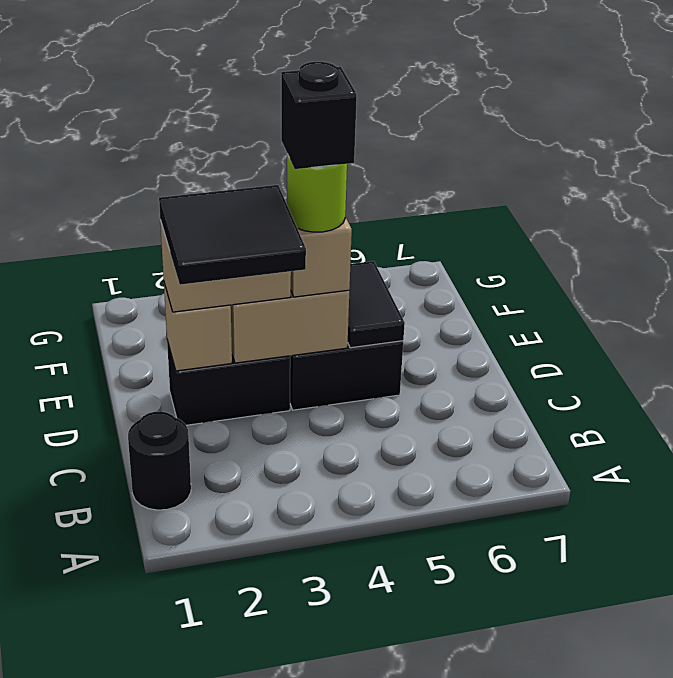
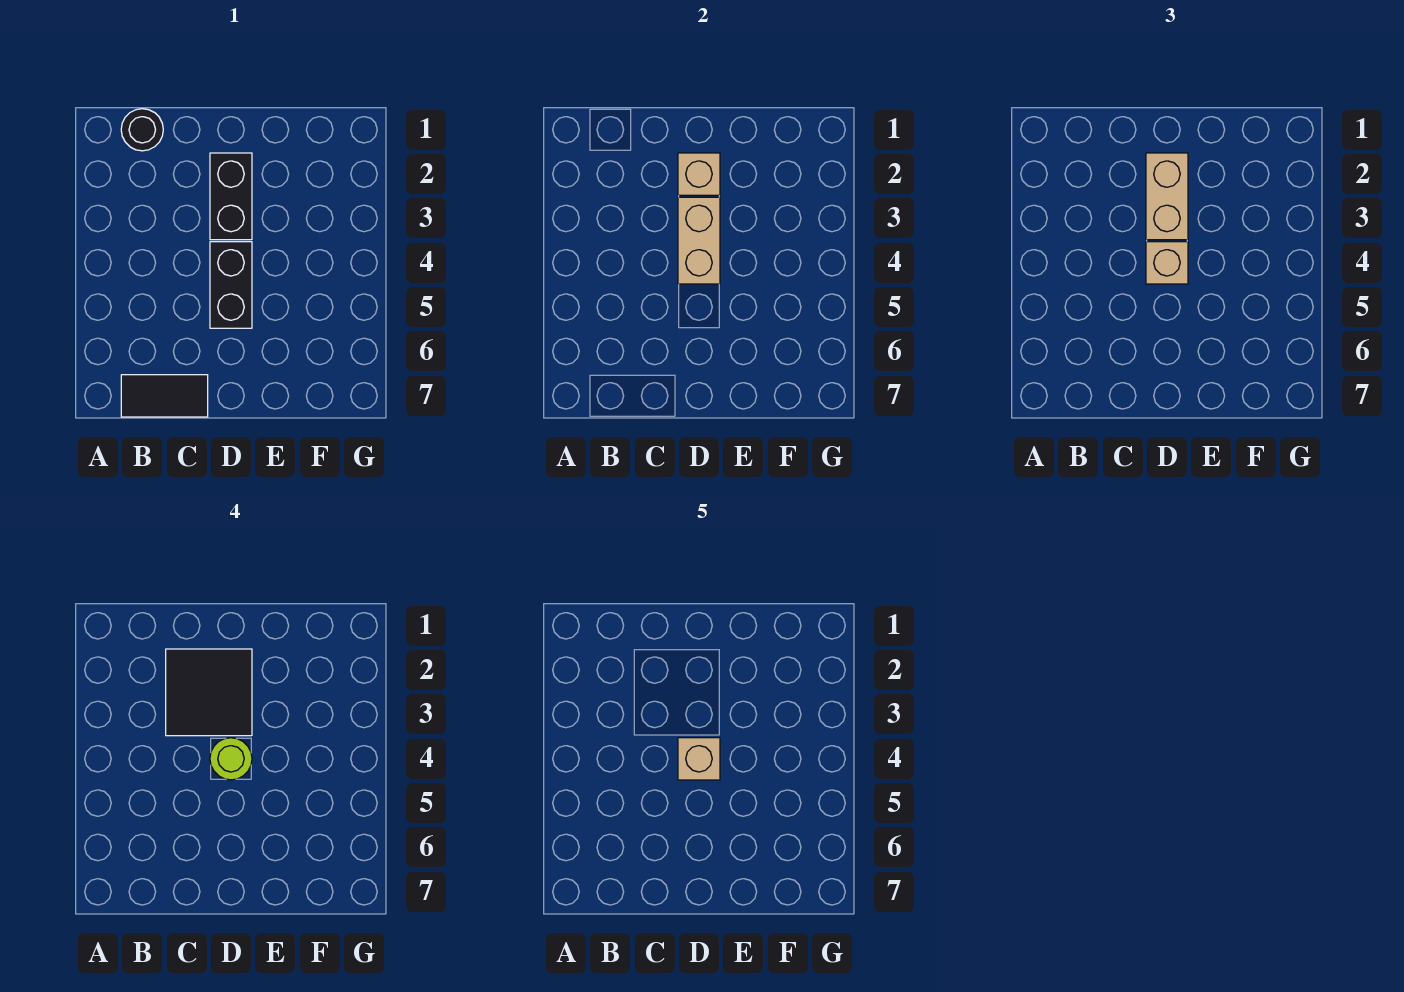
black 1x1 brick [281,62,357,169] -> tan 1x1 brick [678,738,720,780]
black 1x2 tile [348,261,405,348] -> black 1x2 tile moved to [121,375,208,417]

